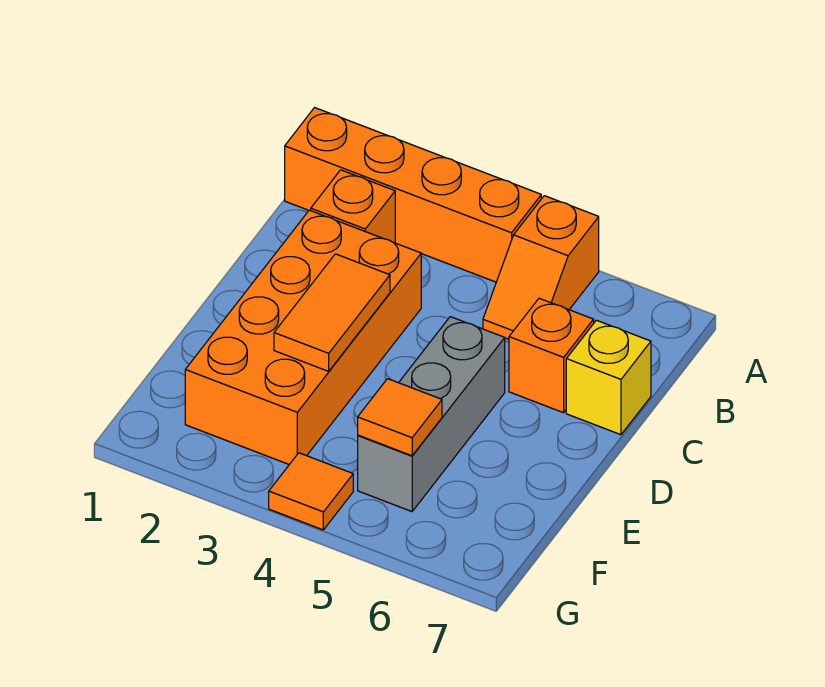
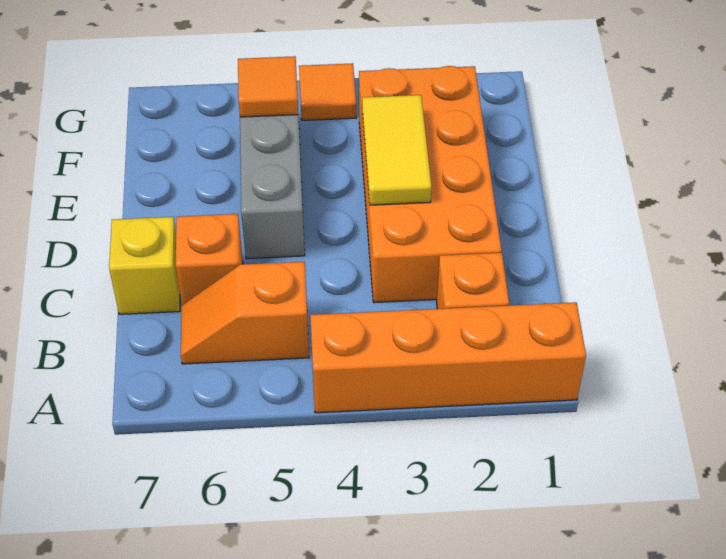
orange 1x2 slope [483,196,599,339] -> orange 1x2 slope turned to [181,262,309,364]
orange 1x2 tile [274,254,390,371] -> yellow 1x2 tile [362,95,432,205]

